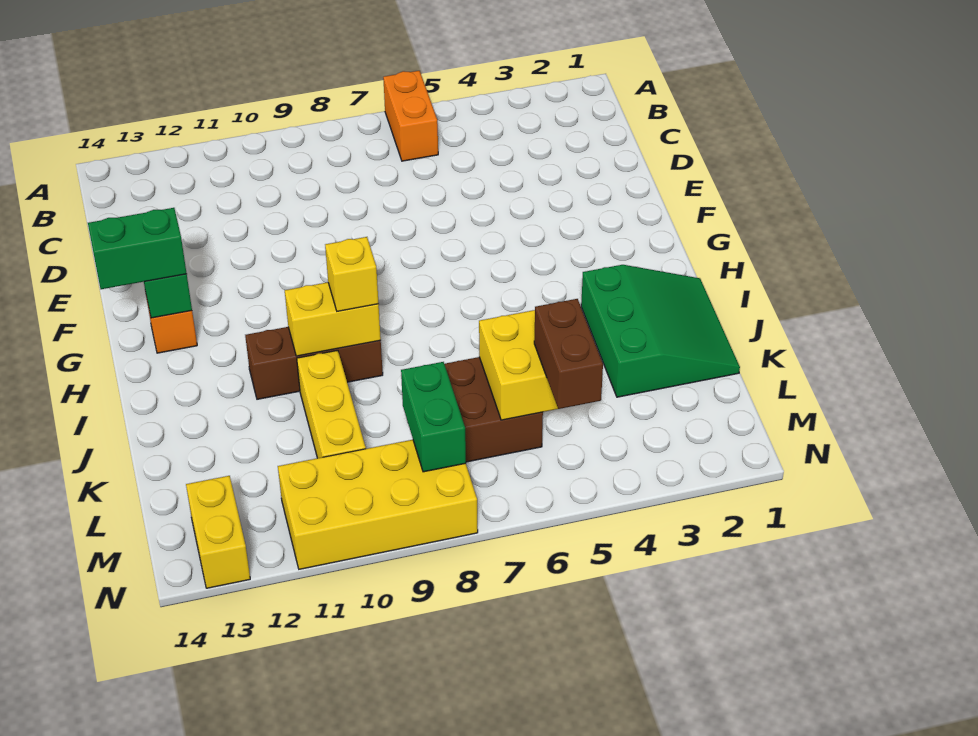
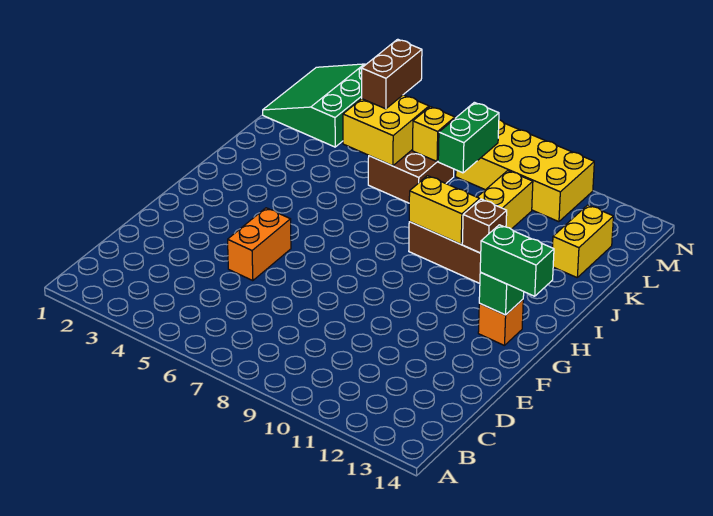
orange 1x2 brick [383,71,438,161] -> orange 1x2 brick moved to [228,208,291,281]
green 3x3 slope [581,265,740,397] -> green 3x3 slope moved to [263,64,366,147]
yellow 1x1 brick [325,237,379,311] -> yellow 1x1 brick moved to [413,107,455,161]
none -> brown 1x1 brick [462,199,507,253]
yellow 1x2 brick [186,476,250,588] -> yellow 1x2 brick moved to [552,205,613,277]

